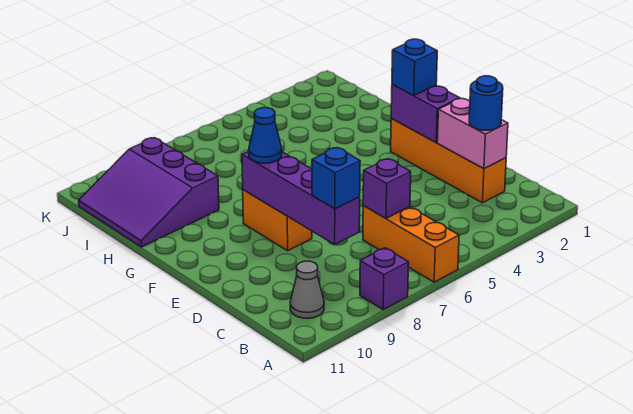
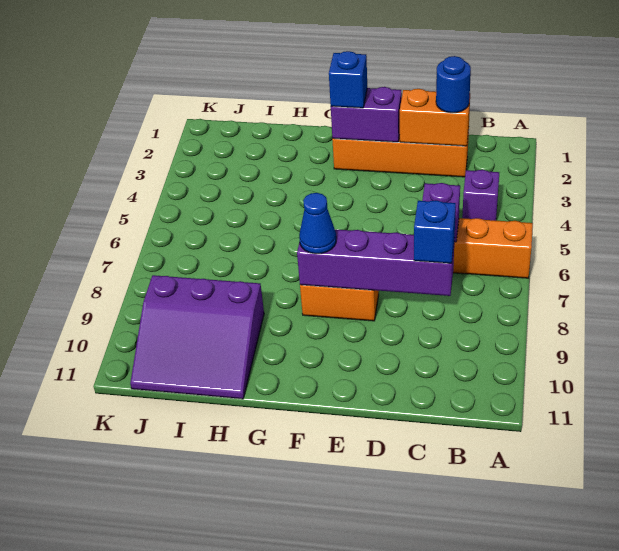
purple 1x1 brick [360,248,409,310] -> purple 1x1 brick moved to [462,170,499,221]
grey 1x1 cone [290,261,324,318] -> none
pink 1x2 brick [437,99,508,169] -> orange 1x2 brick [400,89,470,146]

